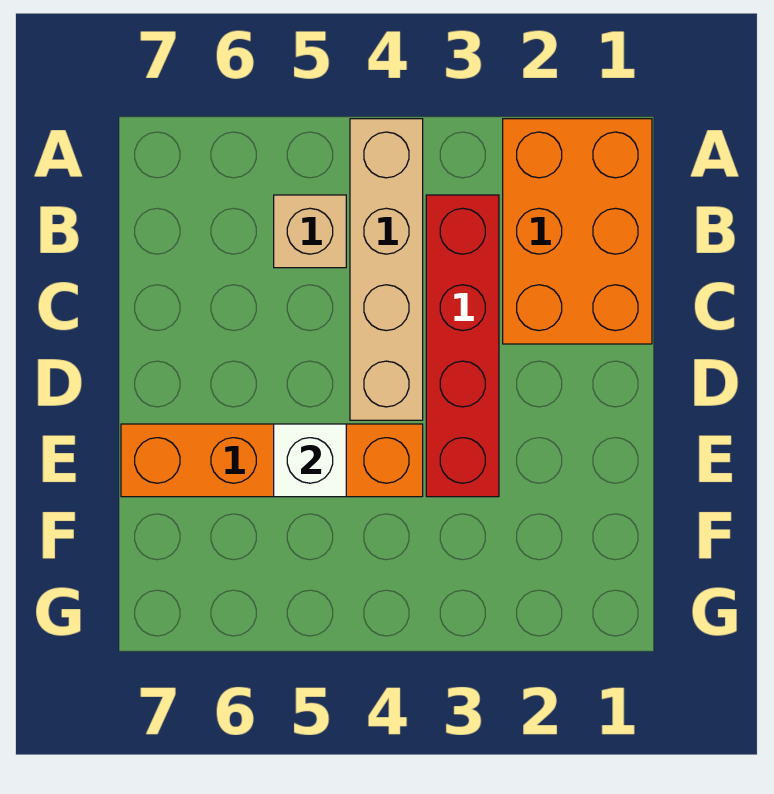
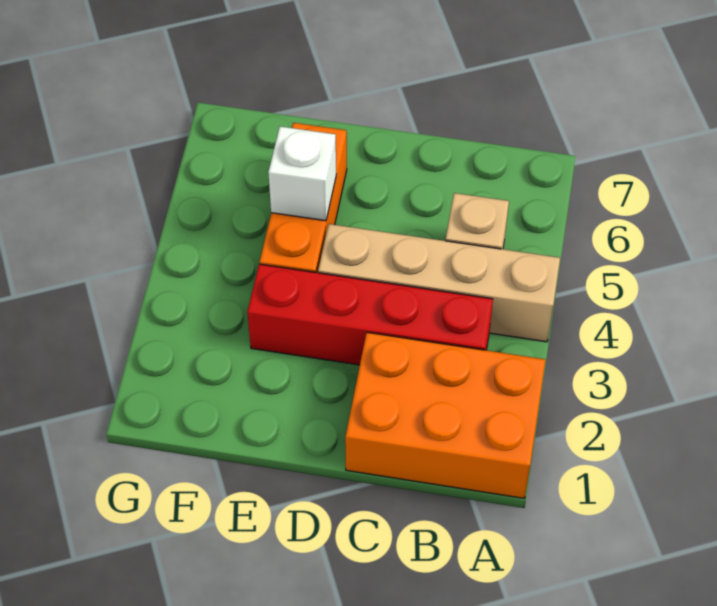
orange 1x4 brick [121,424,423,497] -> orange 1x3 brick [260,123,347,273]

